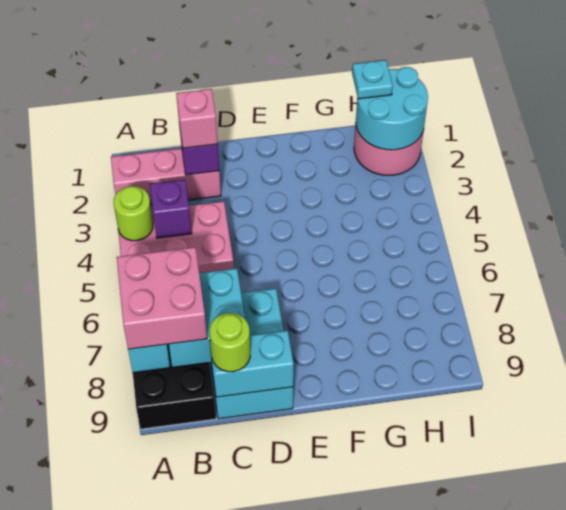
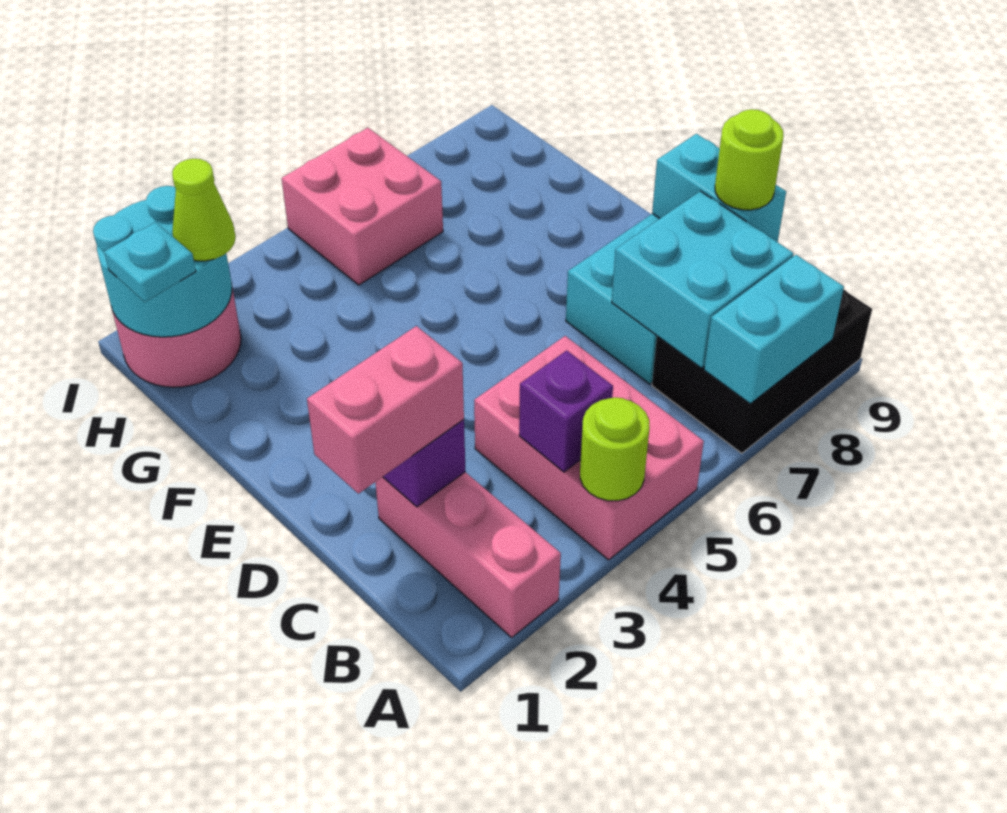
pink 2x2 brick [117,247,207,349] -> pink 2x2 brick moved to [281,128,443,285]
pink 1x1 brick [176,89,218,148] -> pink 1x2 brick [307,326,464,494]
none -> lime 1x1 cone [172,159,236,261]

